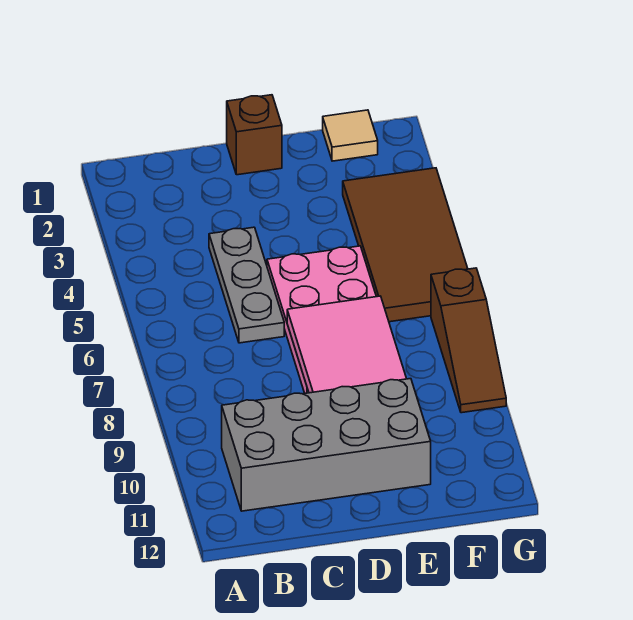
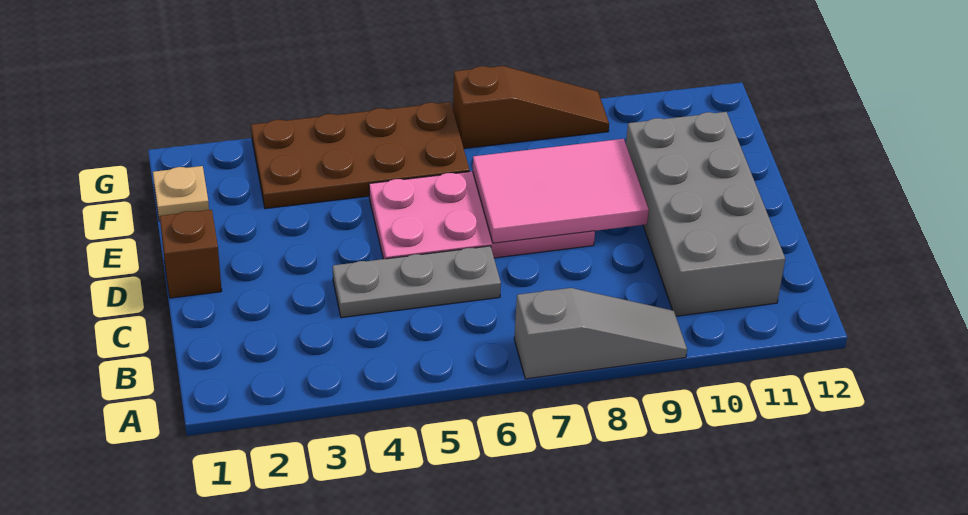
none -> grey 1x3 slope [514,288,687,379]
tan 1x1 tile [323,110,378,161] -> tan 1x1 plate [153,166,209,221]
brown 2x4 tile [343,168,468,322] -> brown 2x4 plate [251,102,470,209]

